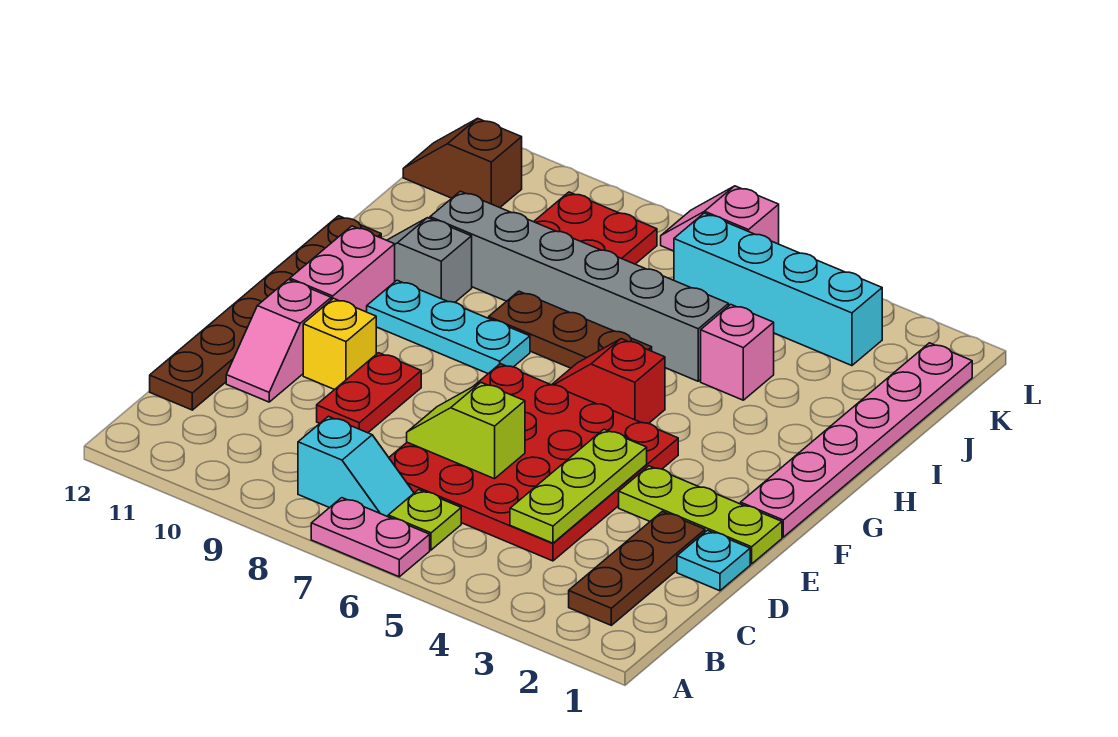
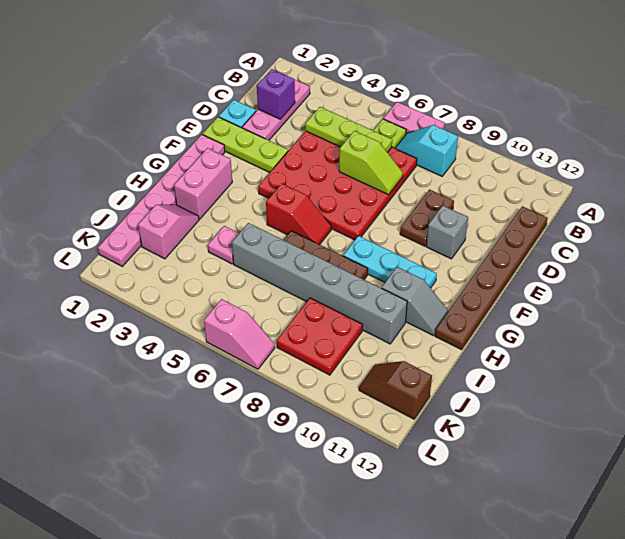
brown 1x3 plate [569,512,705,625] -> pink 1x3 plate [242,80,310,140]
none -> purple 1x1 brick [257,69,295,119]
lime 1x3 plate [510,429,647,543] -> lime 1x3 plate turned to [305,107,392,153]
red 1x2 plate [317,353,421,433] -> brown 1x2 plate [400,190,454,246]
pink 1x2 slope [226,280,331,402] -> pink 1x2 slope moved to [138,205,199,259]
yellow 1x1 brick [303,298,376,390] -> grey 1x1 brick [426,205,468,259]
pink 1x2 brick [290,226,395,312] -> pink 1x2 brick moved to [174,148,232,219]
pink 1x1 brick [701,305,774,400] -> pink 1x1 plate [208,226,239,264]
cyan 1x4 brick [674,213,882,366] -> none
brown 1x2 slope [403,118,522,208] -> brown 1x2 slope turned to [359,361,432,419]

